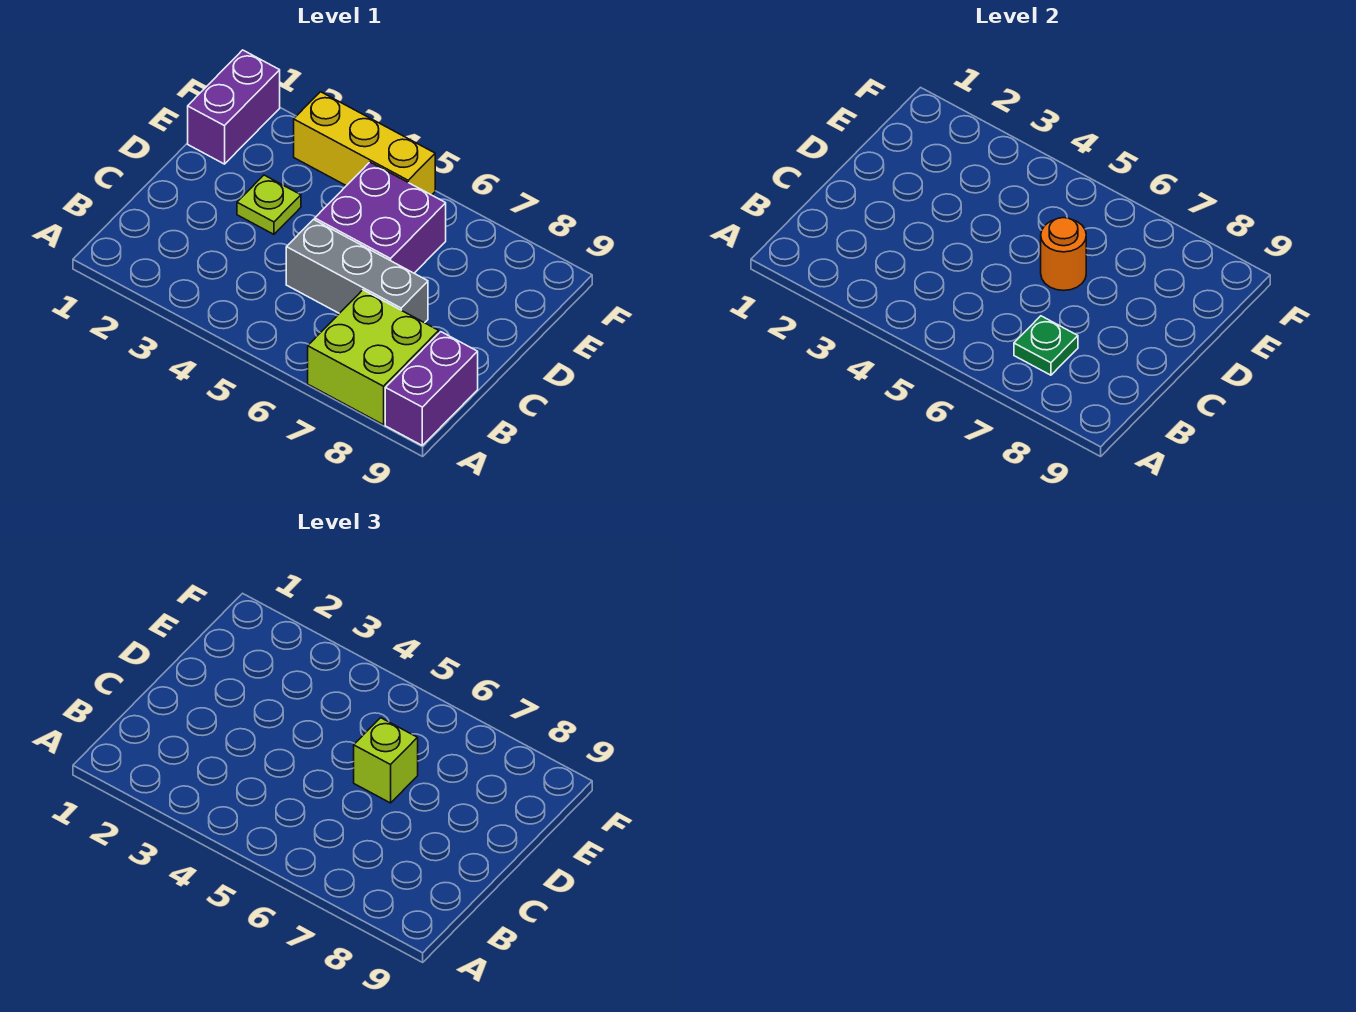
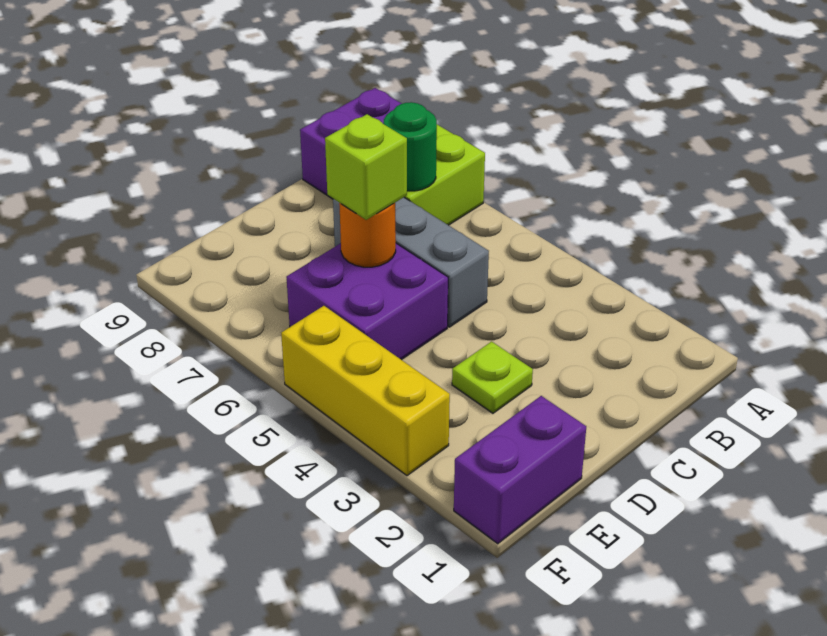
green 1x1 plate [1014,316,1078,375] -> green 1x1 round brick [384,102,437,191]

